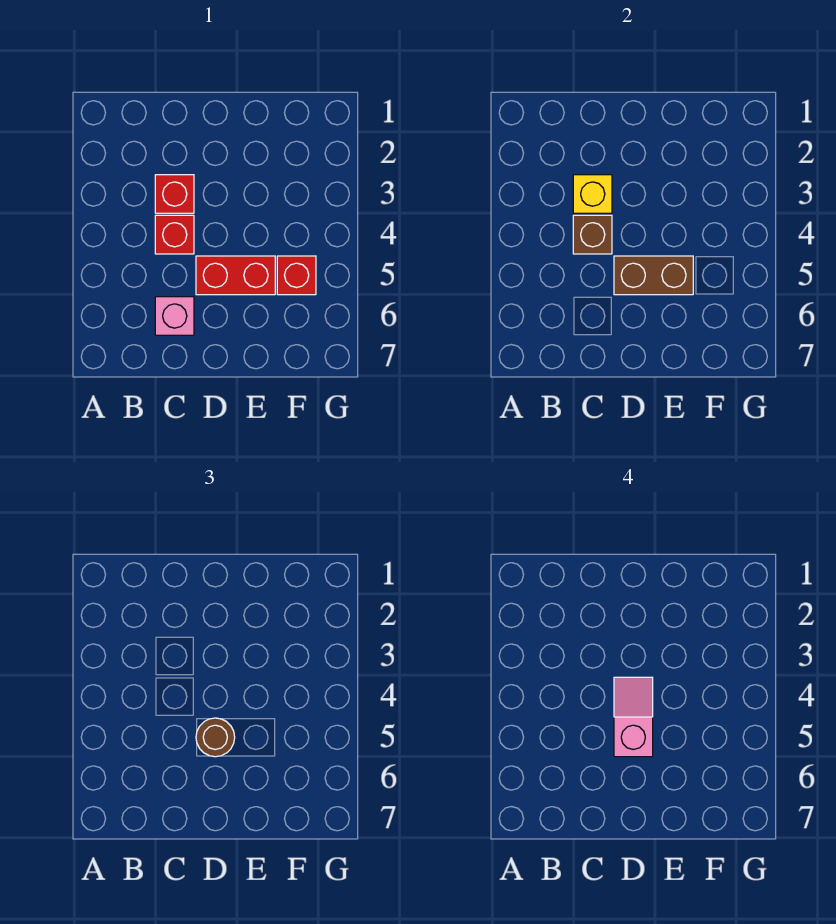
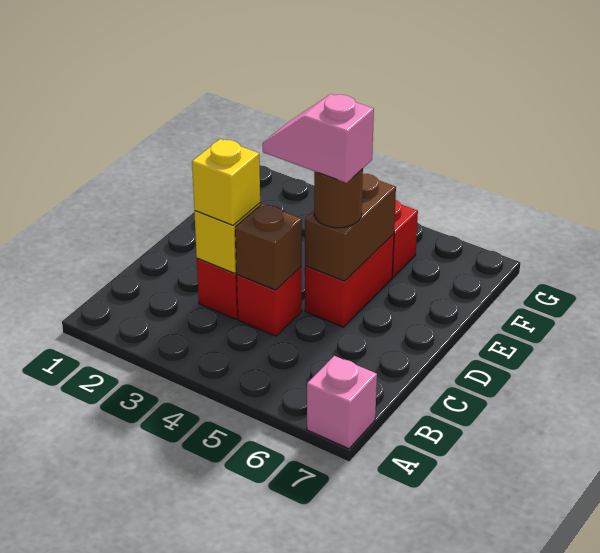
none -> yellow 1x1 brick [192,139,260,225]
pink 1x1 brick [155,297,194,335] -> pink 1x1 brick moved to [307,356,377,449]

